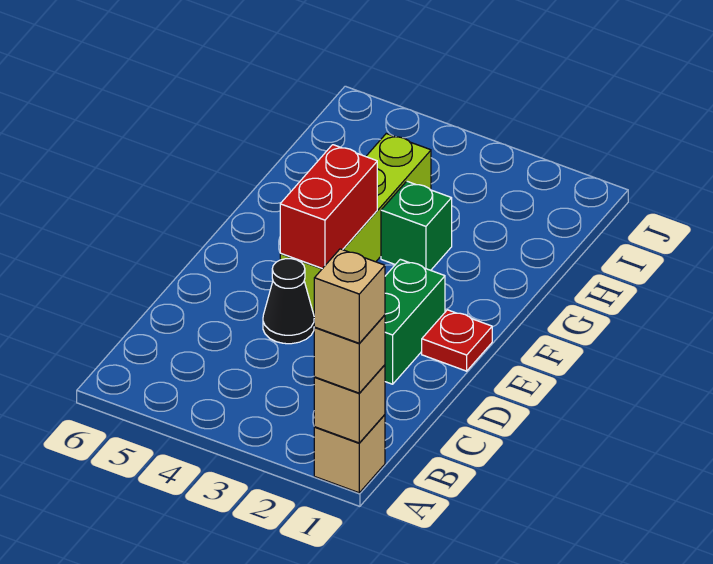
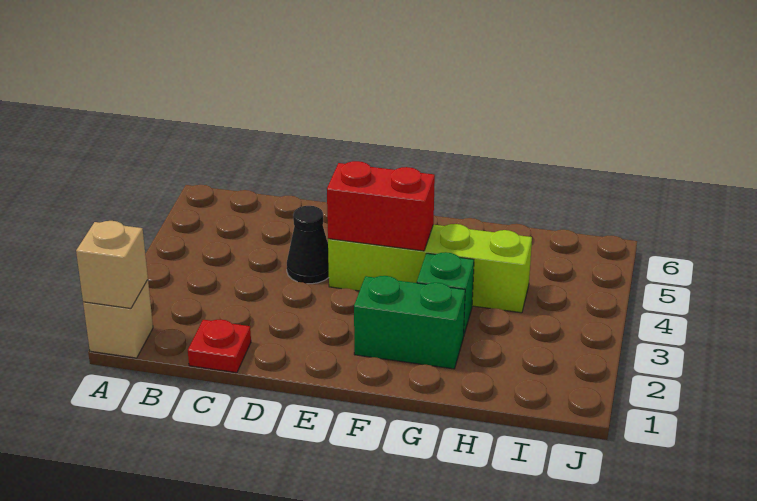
tan 1x1 brick [314,315,385,393] -> none
tan 1x1 brick [314,249,385,343] -> none
green 1x2 brick [385,259,445,384] -> green 1x2 brick moved to [354,276,465,369]
red 1x1 plate [422,310,492,371] -> red 1x1 plate moved to [188,319,251,373]

